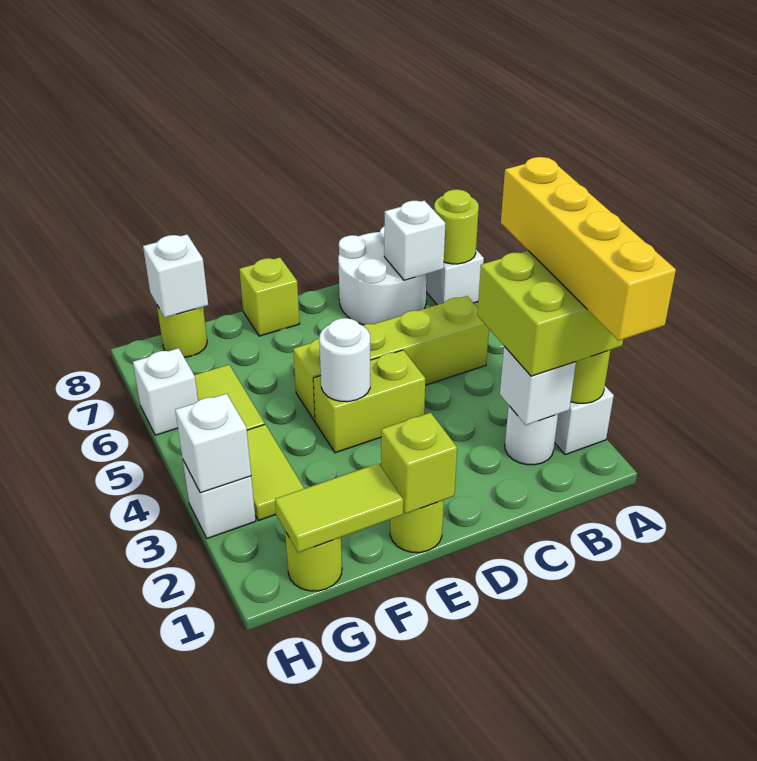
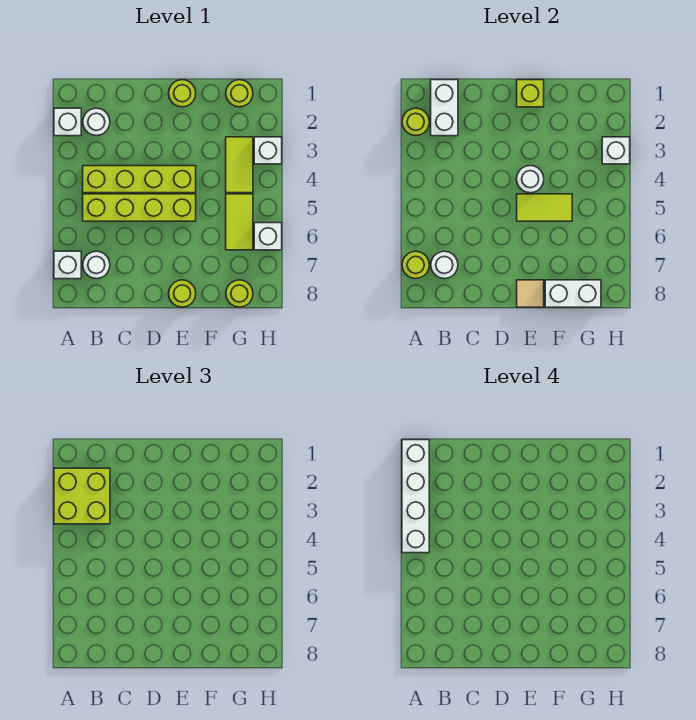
yellow 1x4 brick [501,157,676,341] -> white 1x4 brick [402,440,429,553]
white 1x1 brick [500,346,576,425] -> white 1x2 brick [431,80,458,136]
white 2x2 round brick [338,226,427,325] -> white 1x1 round brick [83,251,110,279]
white 1x1 brick [384,200,445,280] -> white 1x1 round brick [431,251,458,279]
lime 1x2 brick [313,350,426,453] -> lime 1x4 brick [83,166,196,193]
lime 1x1 brick [239,258,300,336] -> lime 1x1 round brick [169,280,196,307]
none -> tan 1x1 tile [517,280,544,307]
lime 1x2 tile [275,463,403,553] -> lime 1x2 tile moved to [517,194,572,221]
white 1x1 brick [143,235,208,317] -> white 1x2 brick [545,280,601,307]

